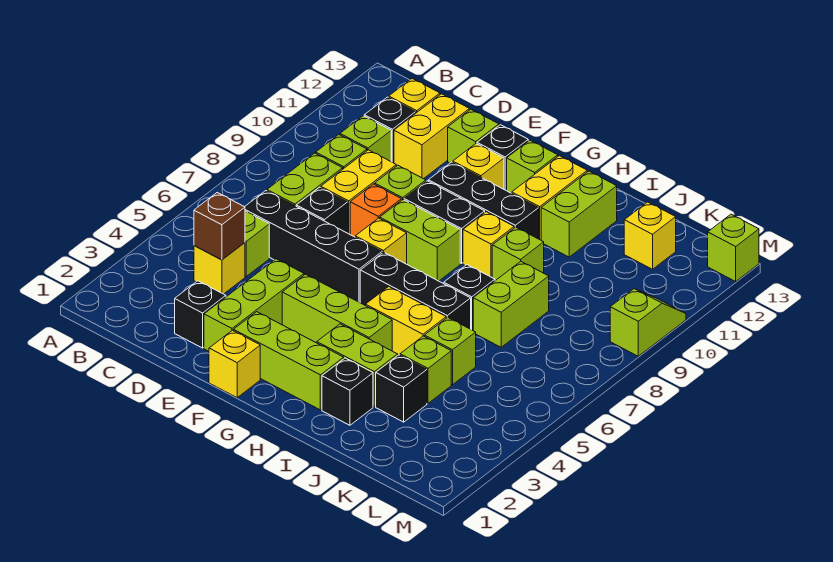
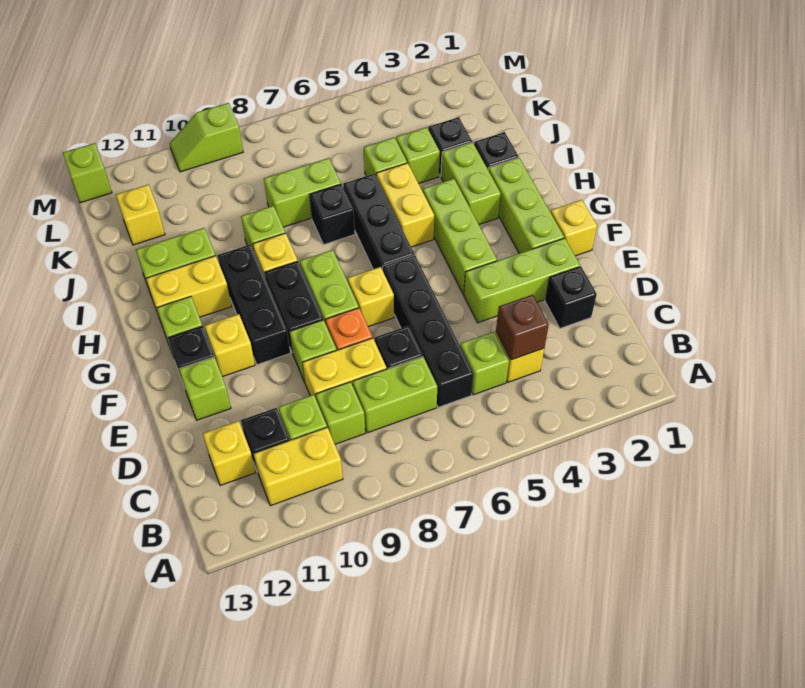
yellow 1x2 brick [394,94,469,179] -> yellow 1x2 brick moved to [254,427,343,506]

